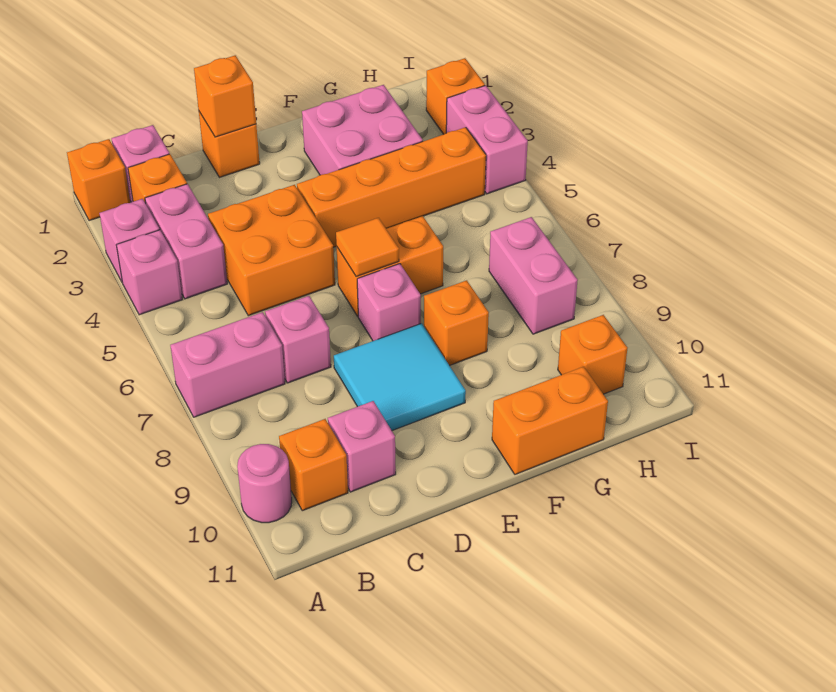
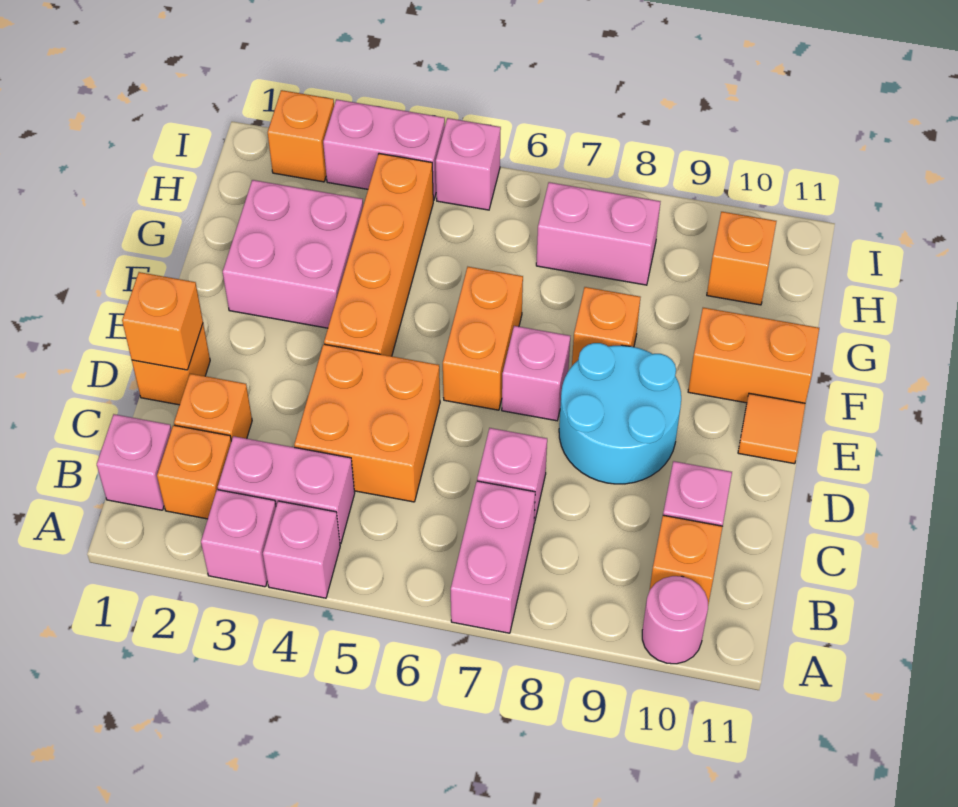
orange 1x1 brick [67,139,130,221] -> orange 1x1 brick moved to [174,374,252,441]
cyan 2x2 tile [334,323,466,431] -> cyan 2x2 round brick [559,343,681,484]
orange 1x1 tile [336,218,399,277] -> orange 1x1 tile moved to [738,393,805,464]
orange 1x2 brick [492,367,608,474] -> orange 1x2 brick turned to [688,308,819,403]
none -> pink 1x1 brick [436,118,501,210]

